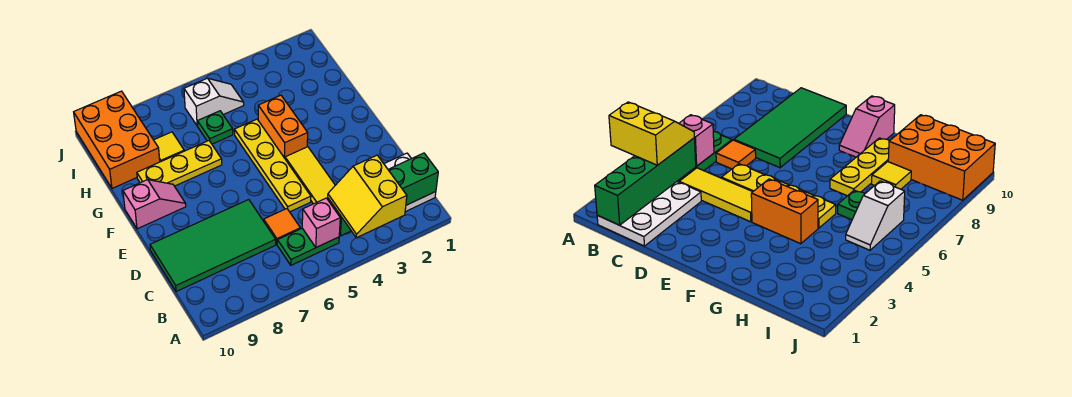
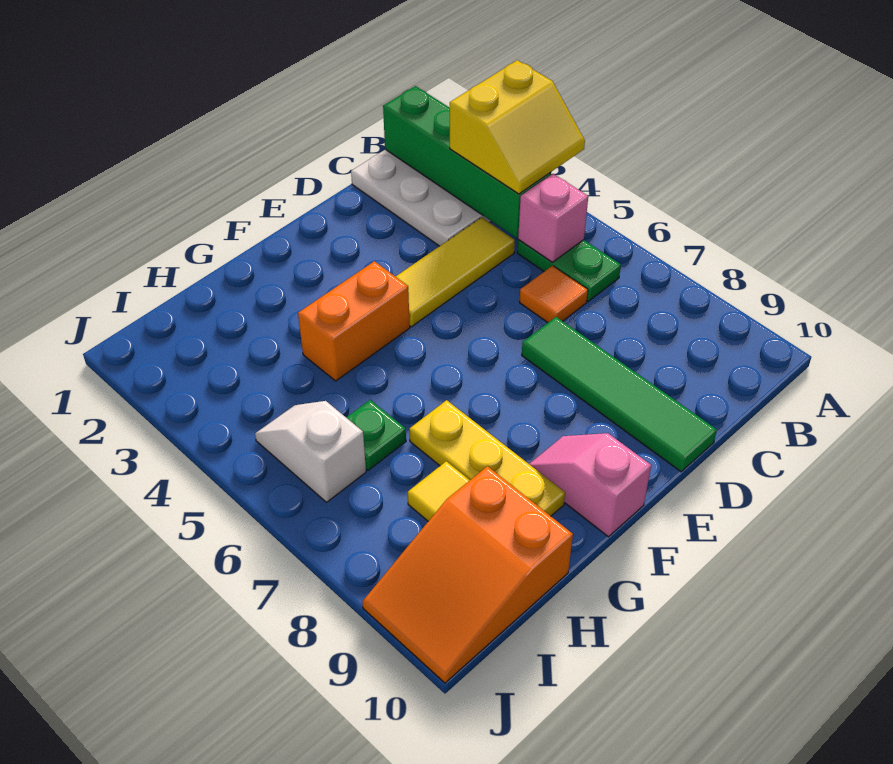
green 2x4 tile [150,200,276,292] -> green 1x4 tile [522,317,717,472]
yellow 1x4 plate [234,119,311,212] -> none
orange 2x3 brick [74,91,160,188] -> orange 2x3 slope [362,466,573,683]

